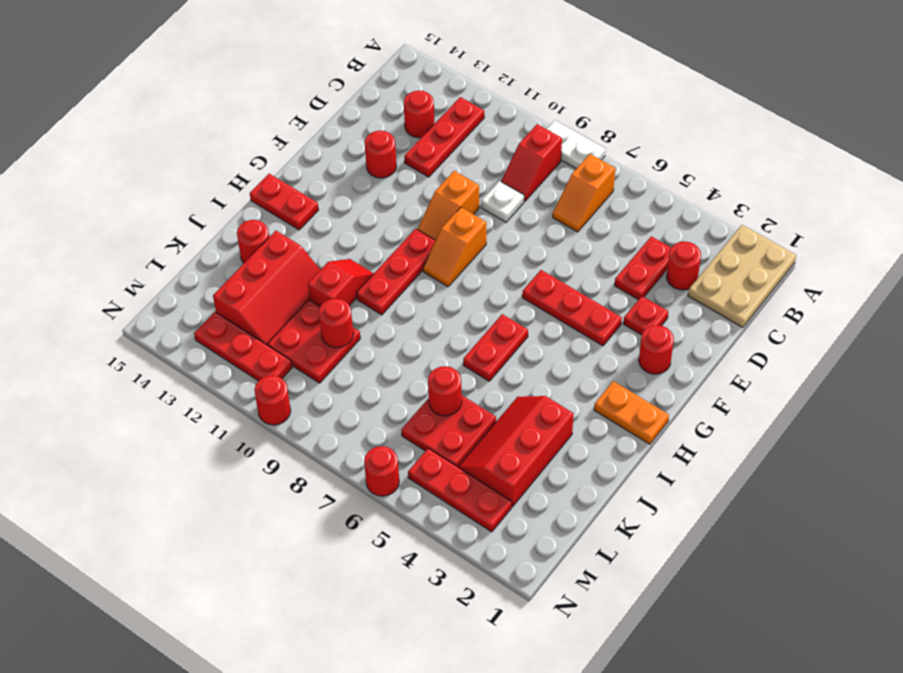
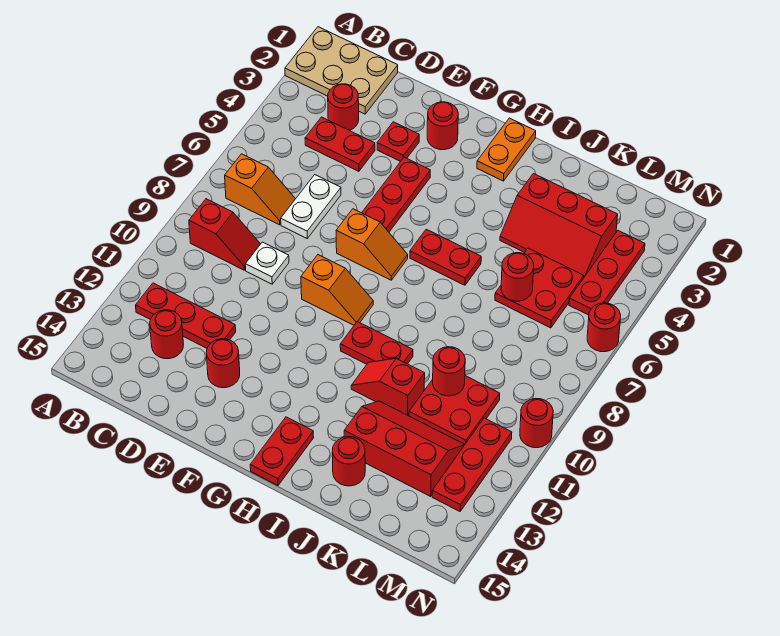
white 1x2 plate [547,120,606,169] -> white 1x2 plate moved to [281,175,341,238]
orange 1x2 slope [417,171,479,240] -> orange 1x2 slope moved to [336,209,408,280]
red 1x3 plate [356,229,436,315] -> red 1x2 plate [340,322,413,364]

